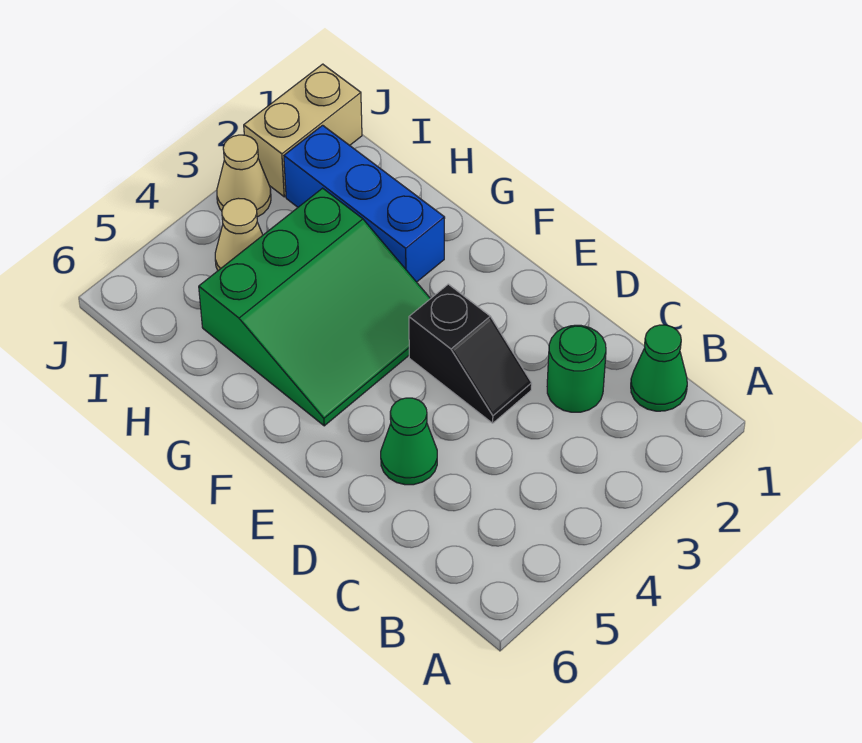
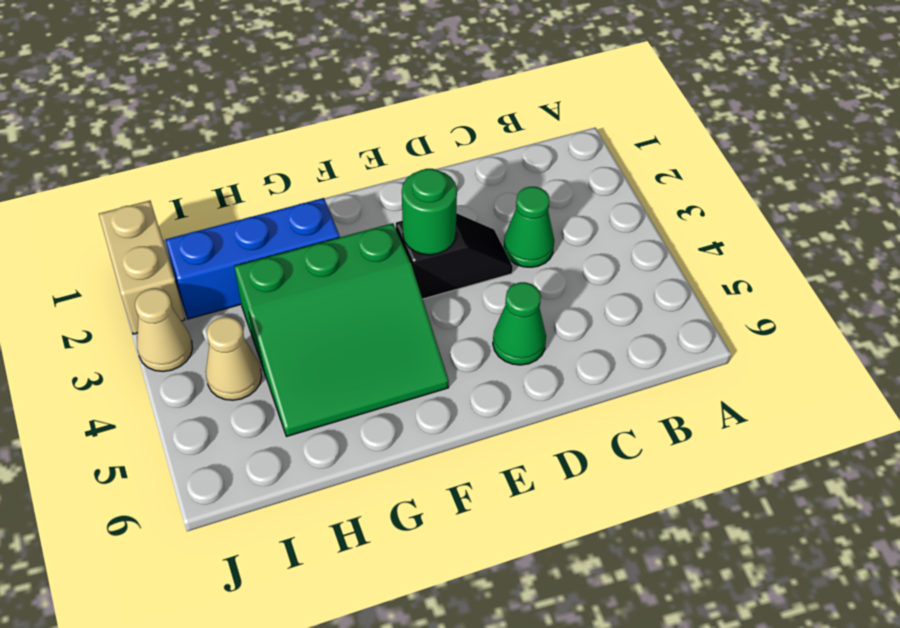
green 1x1 cone [631,325,687,411] -> green 1x1 cone moved to [504,187,554,267]
green 1x1 round brick [547,325,606,412] -> green 1x1 round brick moved to [402,169,457,255]
green 3x3 slope [199,188,430,426] -> green 3x3 slope turned to [234,223,449,436]

